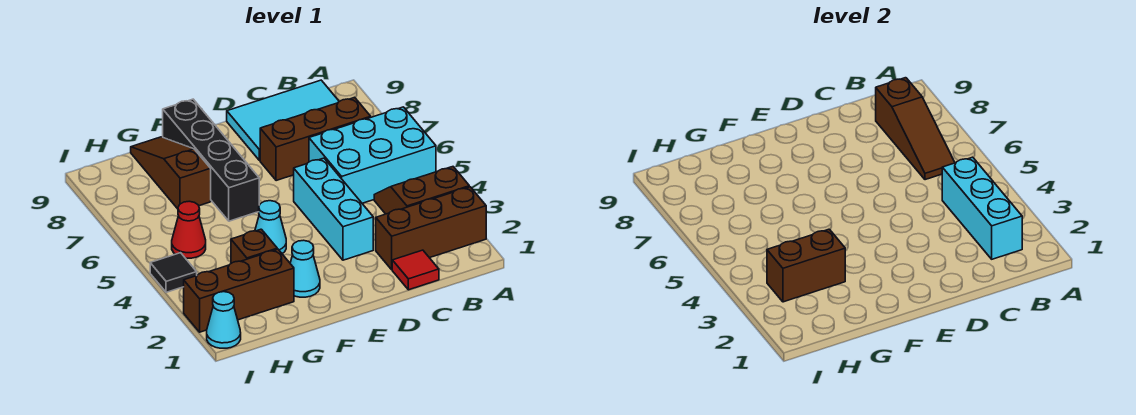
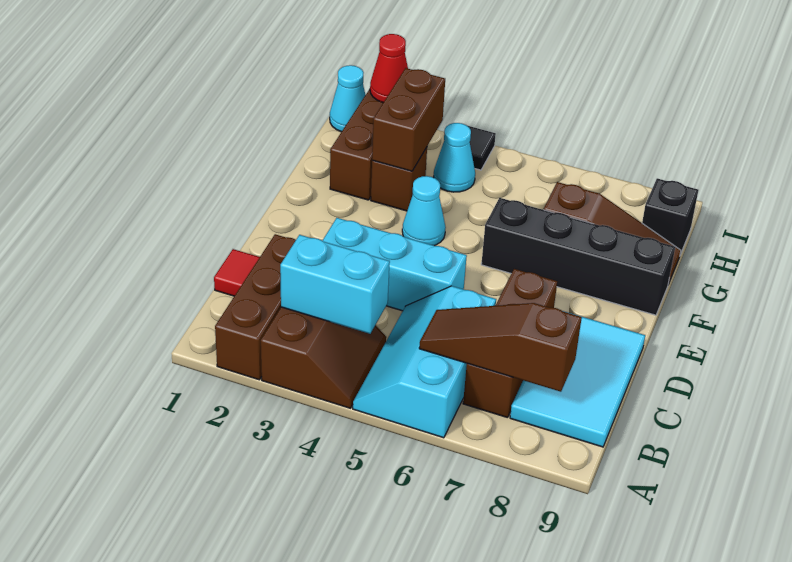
cyan 2x3 brick [309,107,436,203] -> cyan 2x3 slope [353,286,496,438]
cyan 1x3 brick [942,157,1022,259] -> cyan 1x2 brick [280,235,390,334]
cyan 1x1 cone [290,240,320,297] -> cyan 1x1 cone moved to [433,123,475,192]
red 1x1 cone [172,201,206,258] -> red 1x1 cone moved to [370,34,408,103]
none -> black 1x1 brick [642,178,698,254]

